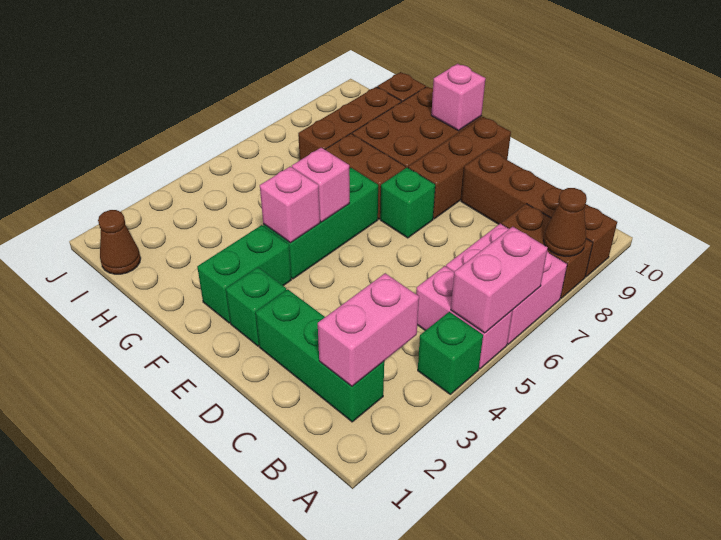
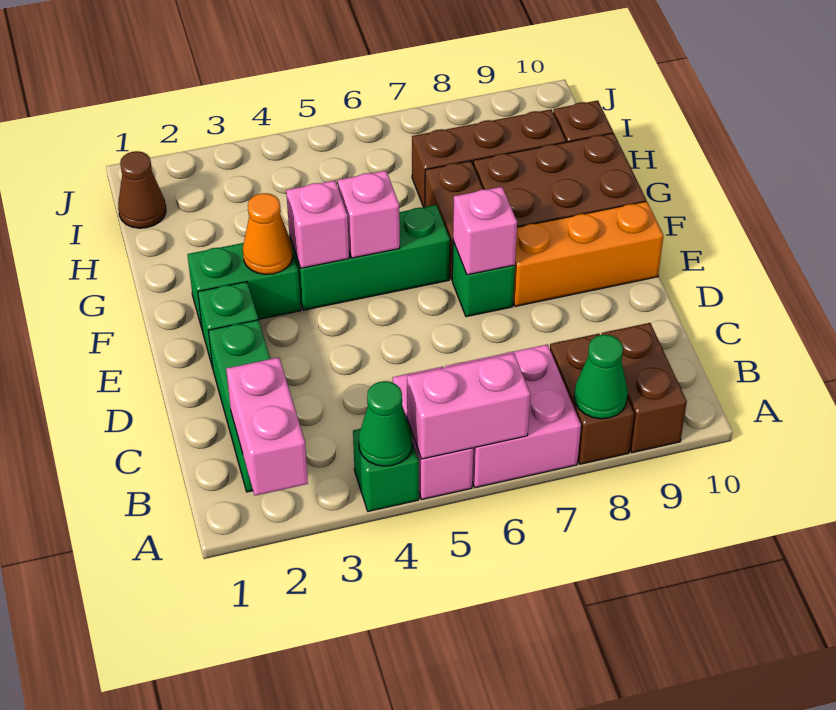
none -> green 1x1 cone [359,381,413,466]
brown 1x1 cone [544,188,587,256] -> green 1x1 cone [574,335,628,419]
brown 1x4 brick [461,149,617,277] -> brown 1x2 brick [602,323,687,453]
pink 1x2 brick [318,273,419,386] -> pink 1x2 brick turned to [226,357,308,496]
brown 1x3 brick [408,117,511,219] -> orange 1x3 brick [513,201,664,306]
none -> orange 1x1 cone [243,193,293,274]
pink 1x1 brick [431,64,486,131] -> pink 1x1 brick moved to [453,187,517,275]

